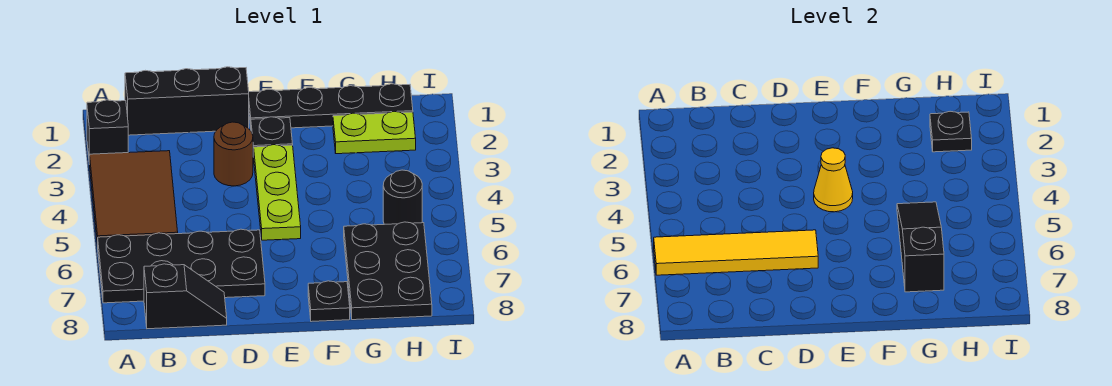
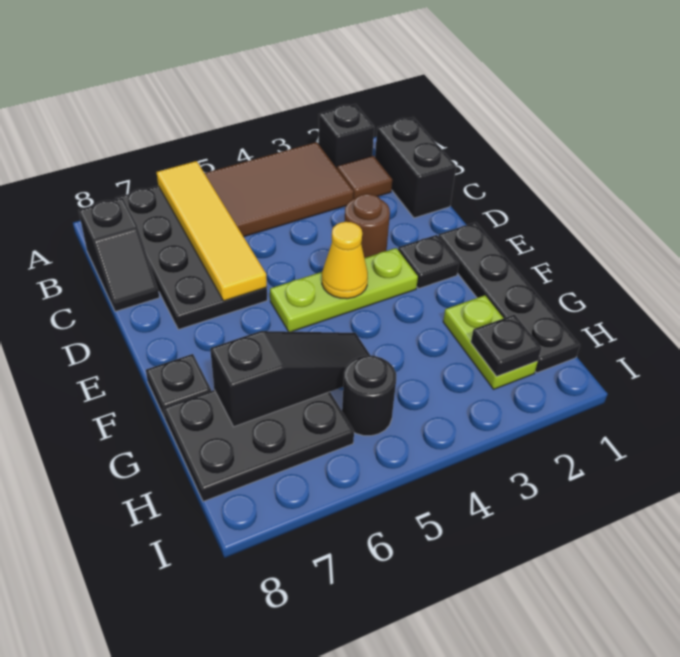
black 1x3 brick [125,67,249,135] -> black 1x2 brick [375,117,456,218]
none -> brown 1x1 tile [337,156,392,199]

